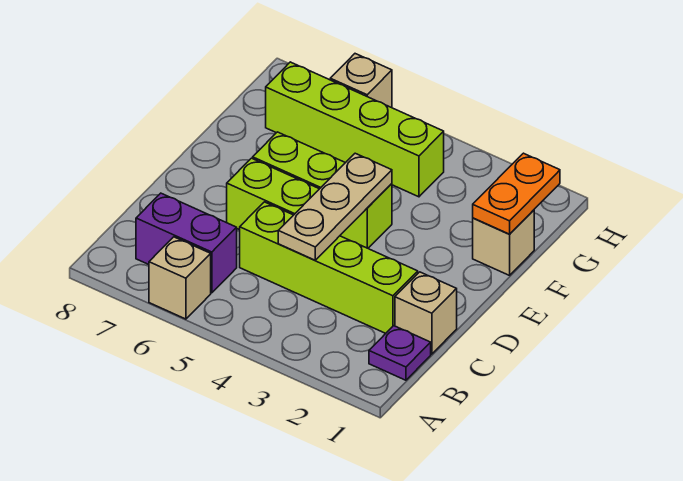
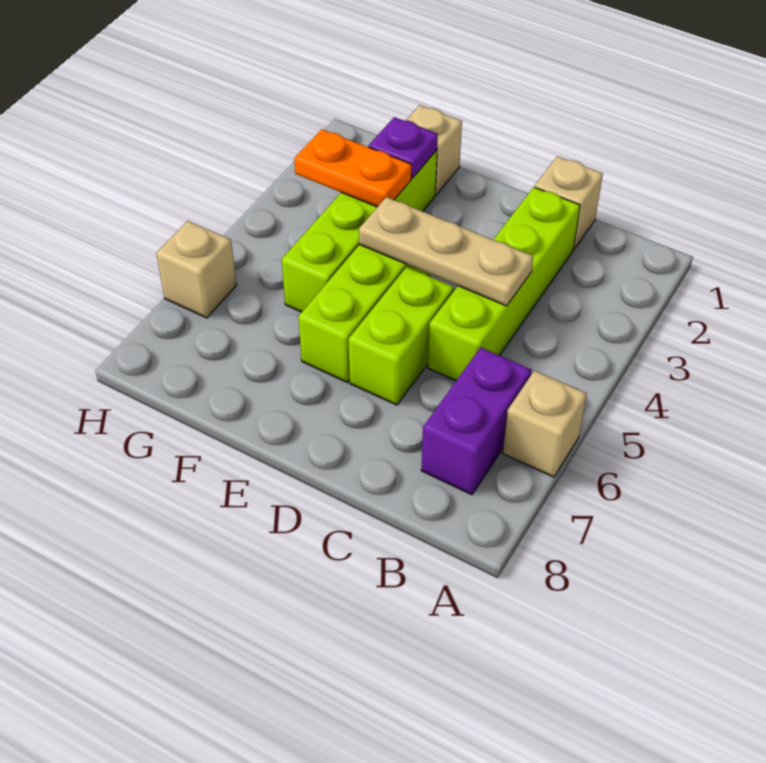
purple 1x1 plate [369,326,431,380] -> purple 1x1 plate moved to [369,117,438,178]
orange 1x2 plate [473,153,560,234] -> orange 1x2 plate moved to [294,129,411,207]
lime 1x4 brick [266,62,444,197] -> lime 1x4 brick moved to [282,150,437,312]

